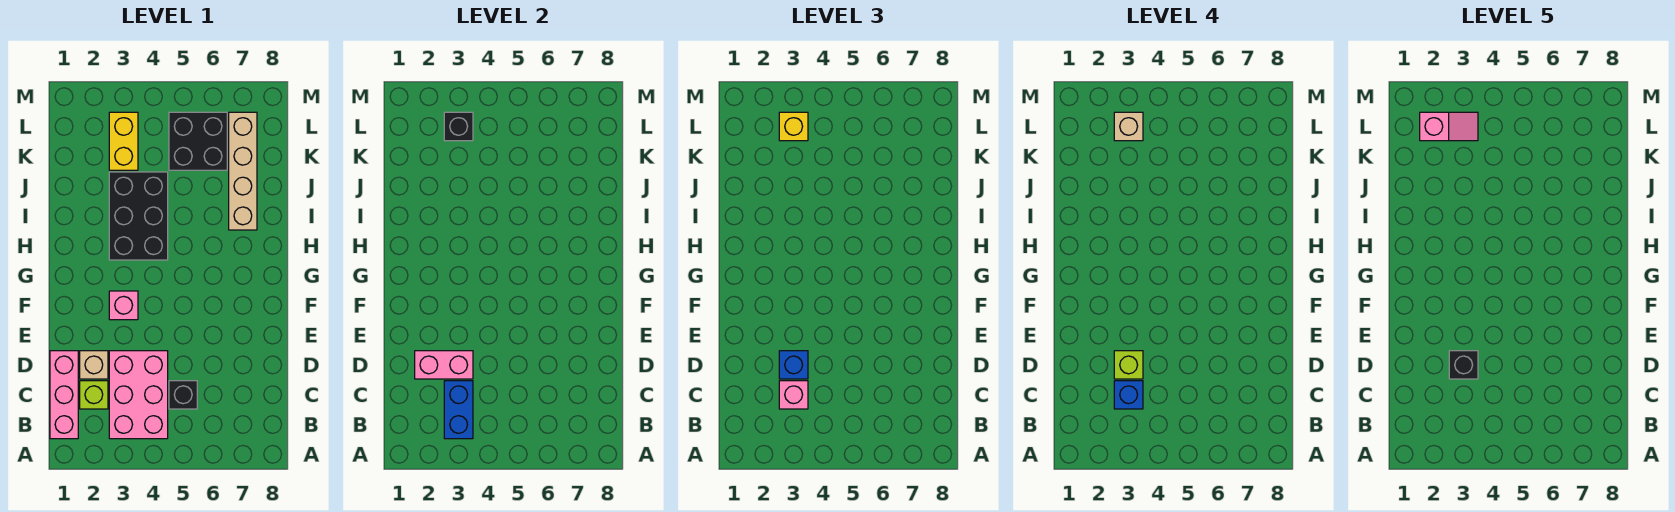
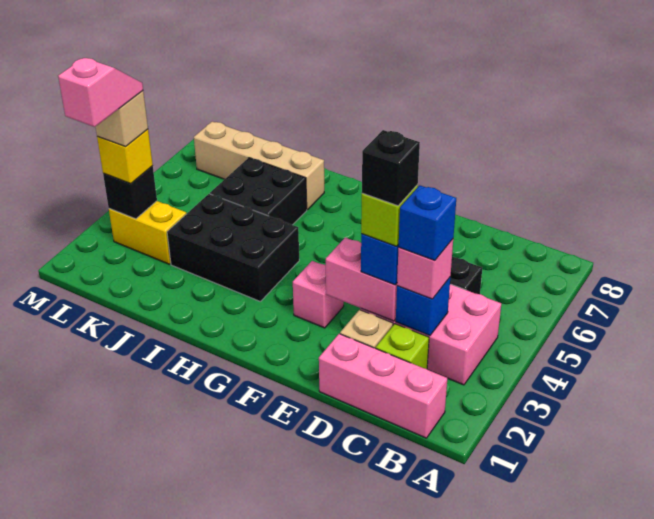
blue 1x2 brick [444,381,473,439] -> blue 1x1 brick [396,278,450,336]
pink 1x2 brick [415,351,473,379] -> pink 1x2 brick turned to [326,238,397,321]
black 2x2 brick [169,112,227,170] -> black 2x2 brick moved to [210,158,307,225]

